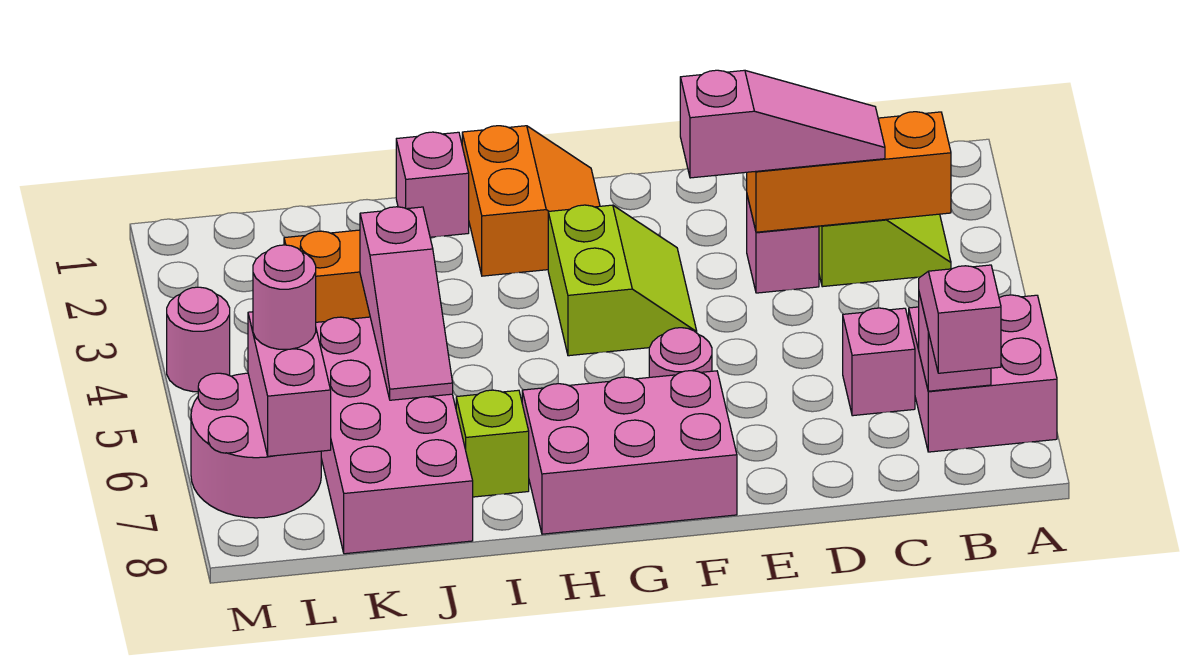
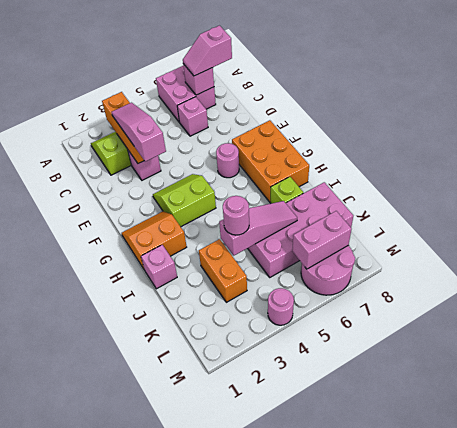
pink 2x3 brick [522,371,737,534] -> orange 2x3 brick [232,120,309,202]
pink 1x1 round brick [253,245,316,349] -> pink 1x1 round brick moved to [223,196,249,235]

